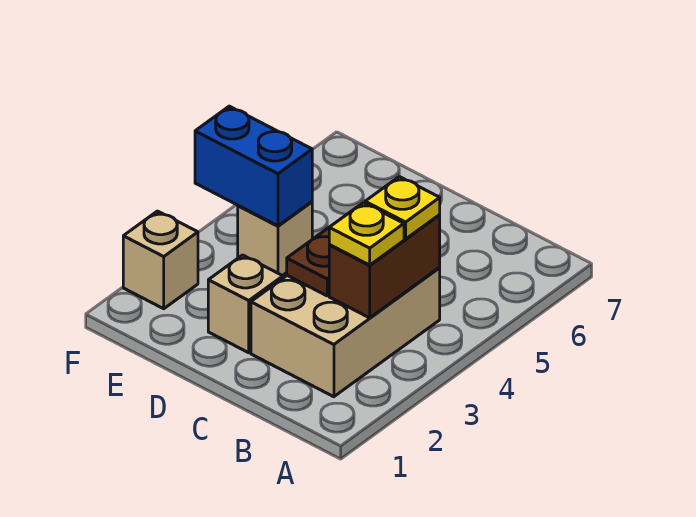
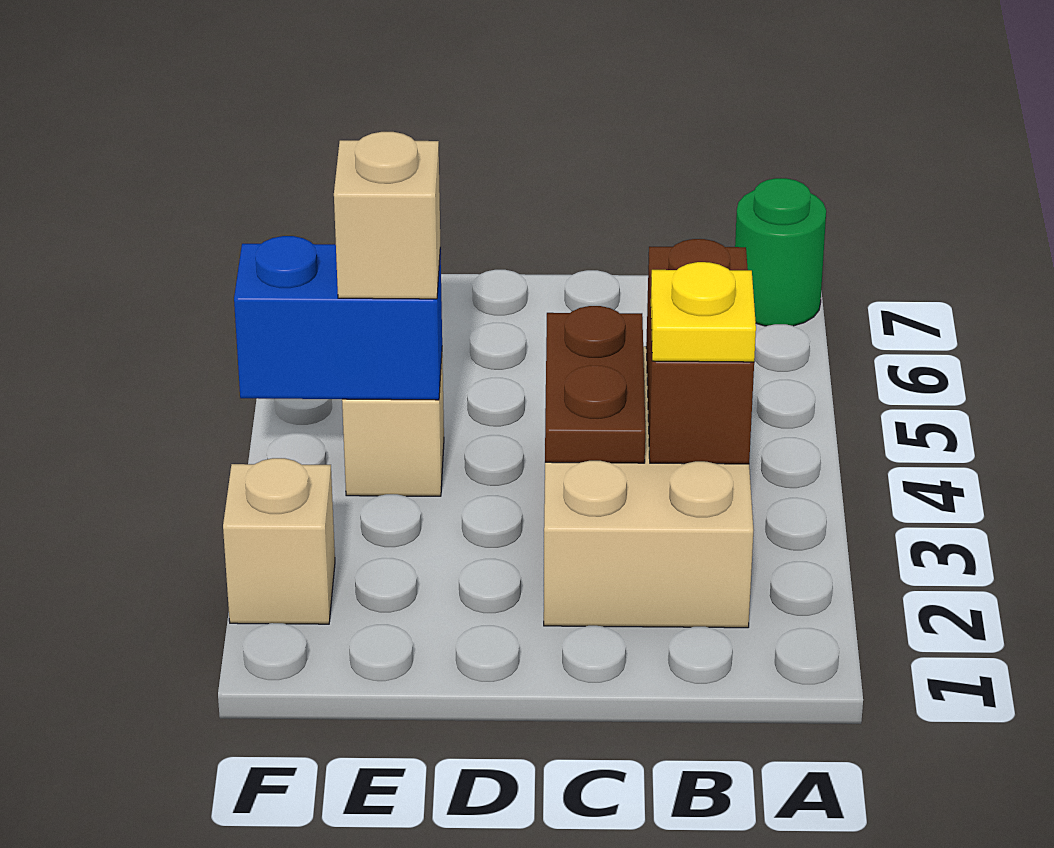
none -> green 1x1 round brick [735,178,826,326]
yellow 1x1 plate [365,177,440,239] -> none
tan 1x1 brick [208,255,283,353] -> tan 1x1 brick moved to [334,132,440,299]

